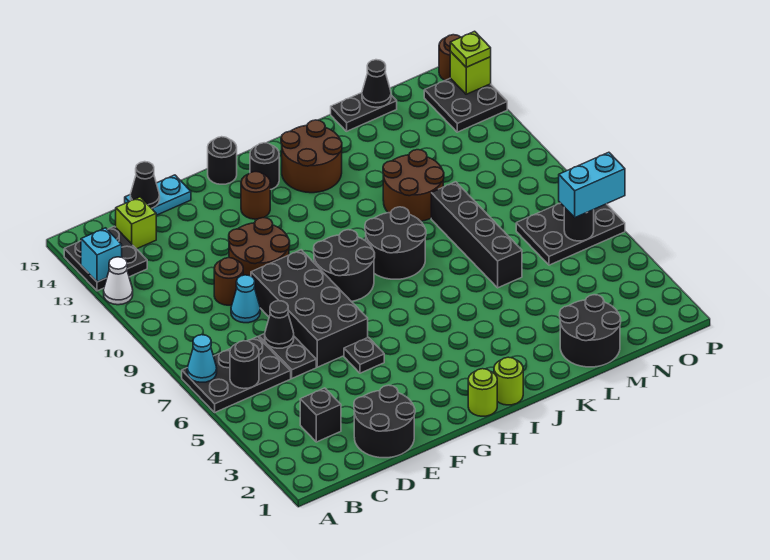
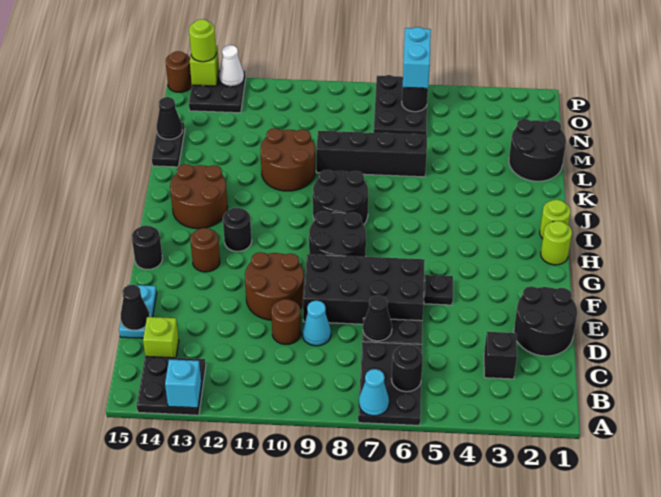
white 1x1 cone [104,257,133,305] -> white 1x1 cone moved to [219,45,244,87]
black 1x1 round brick [250,143,279,190] -> black 1x1 round brick moved to [223,208,252,251]
lime 1x1 plate [450,31,491,67] -> lime 1x1 round brick [189,19,216,62]

